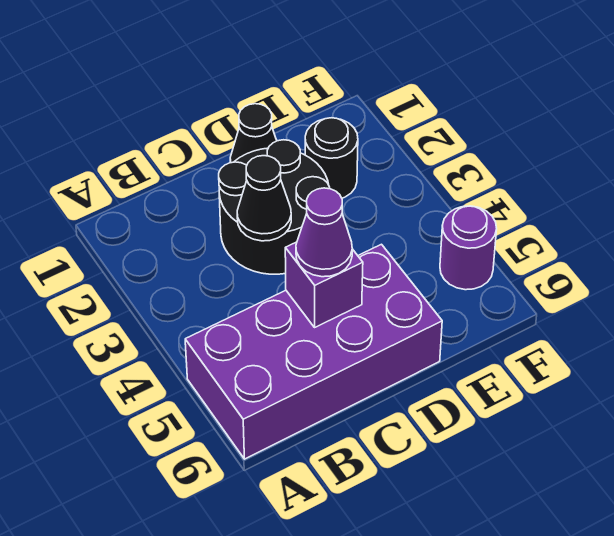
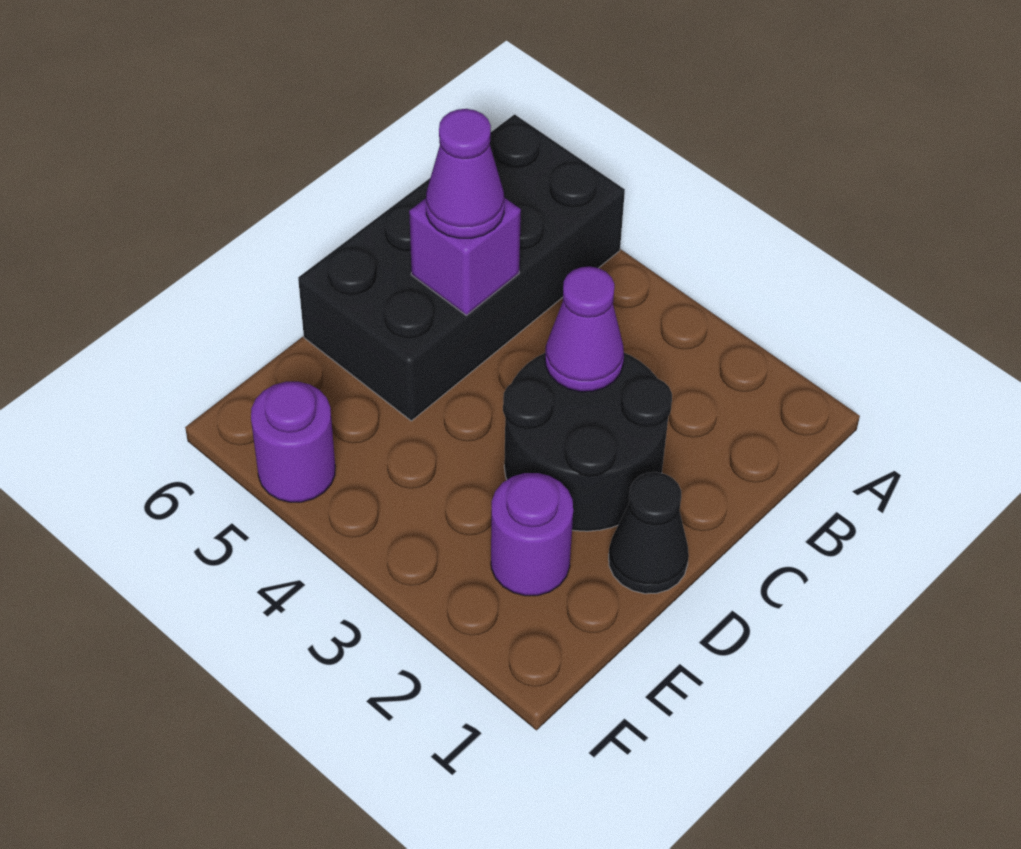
purple 2x4 brick [185,244,442,459] -> black 2x4 brick [298,114,625,421]
black 1x1 cone [237,156,291,241] -> purple 1x1 cone [545,266,624,392]
black 1x1 round brick [305,118,358,198] -> purple 1x1 round brick [491,473,573,596]

